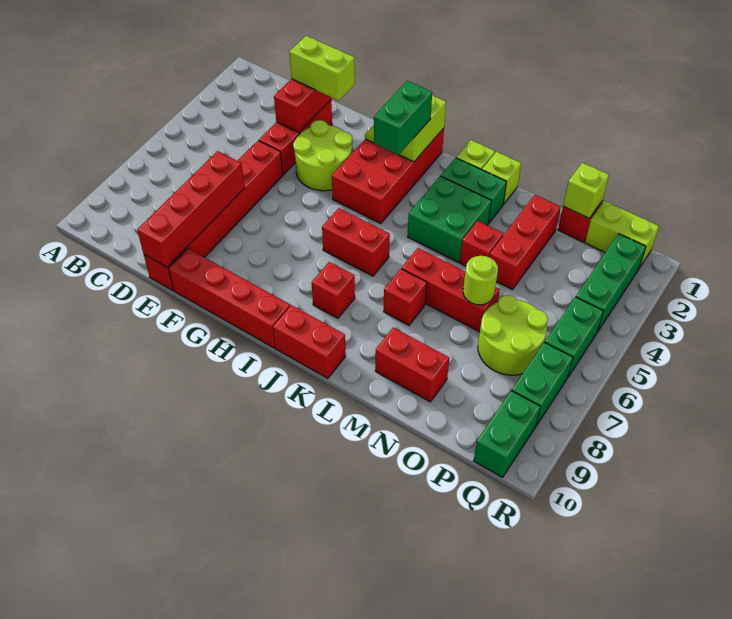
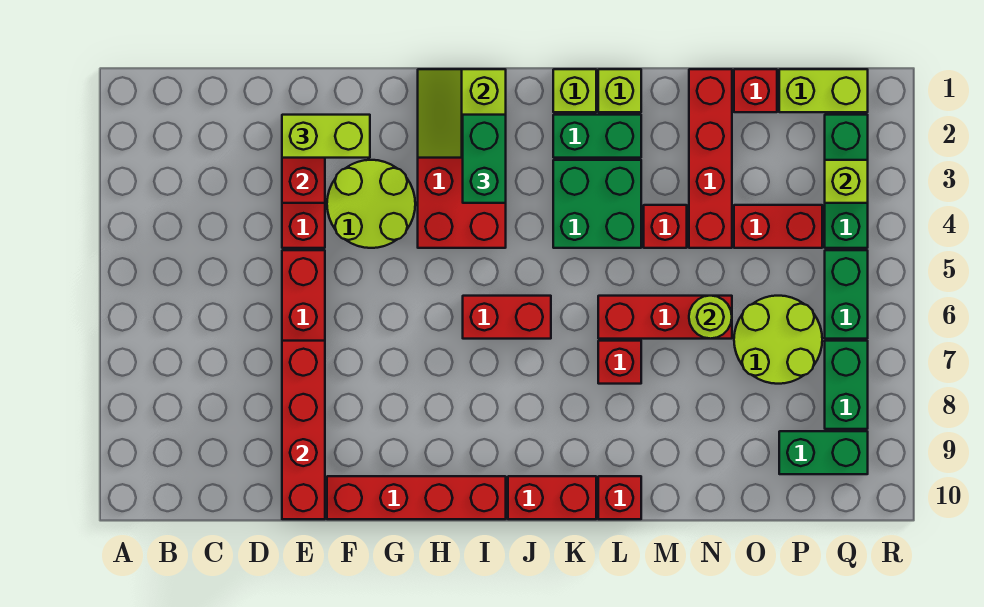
red 1x1 brick [311,262,355,318] -> red 1x1 brick moved to [598,476,641,519]
red 1x2 brick [375,328,449,402] -> red 1x2 brick moved to [734,205,822,248]
red 1x3 brick [489,195,561,290] -> red 1x4 brick [689,69,732,248]
lime 1x1 brick [563,163,609,218] -> lime 1x1 brick moved to [825,160,868,203]
green 1x2 brick [474,391,541,478] -> green 1x2 brick turned to [779,431,868,474]

